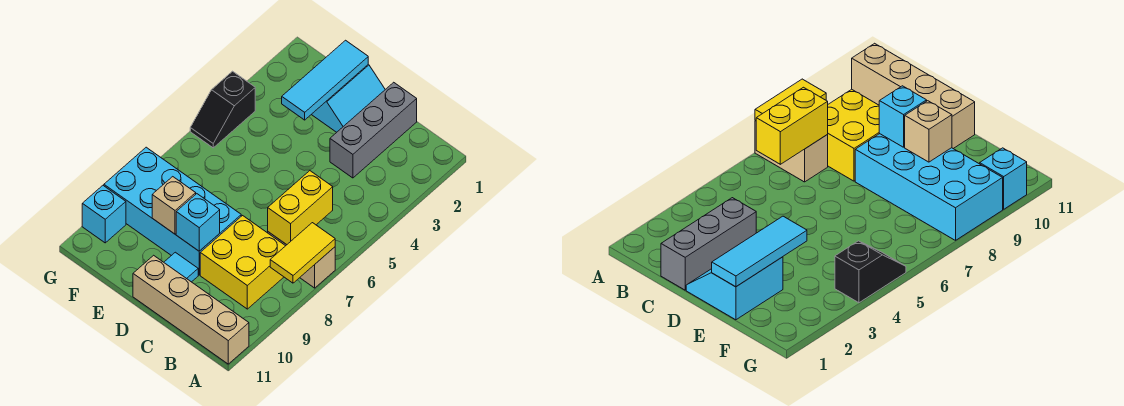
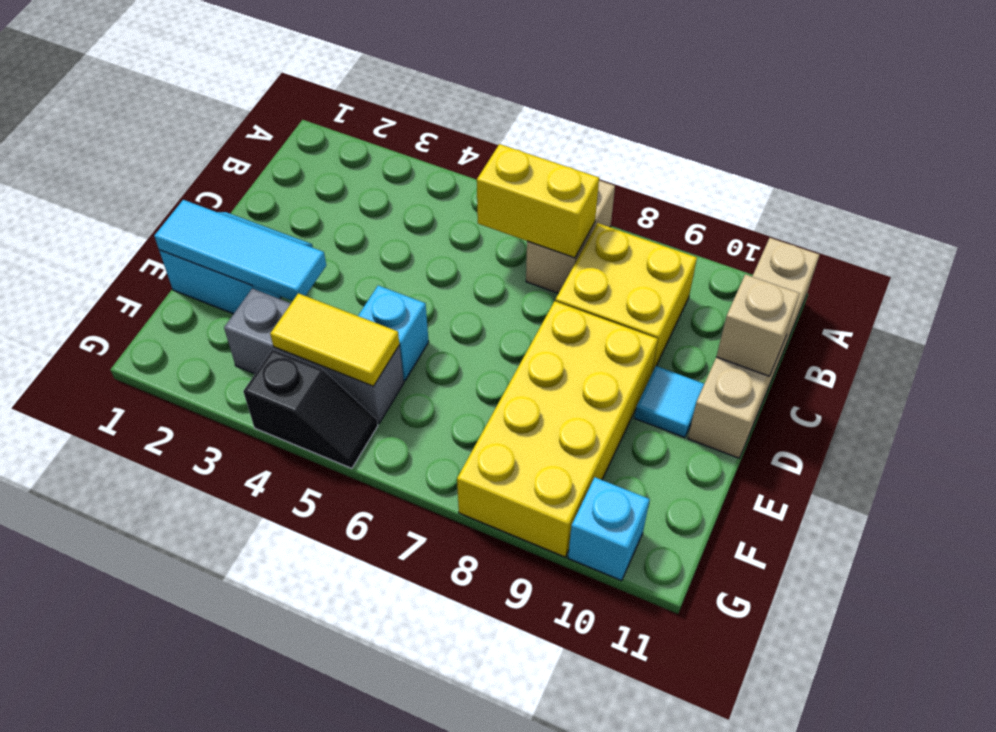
yellow 1x2 tile [270,223,335,283] -> yellow 1x2 tile moved to [270,293,399,386]
grey 1x3 brick [330,82,417,178] -> grey 1x3 brick moved to [224,288,404,424]
cyan 2x4 brick [104,147,241,275] -> yellow 2x4 brick [457,301,658,557]
cyan 1x1 brick [176,194,220,251] -> cyan 1x1 brick moved to [358,286,429,381]
tan 1x1 brick [152,177,196,234] -> tan 1x1 brick moved to [716,274,800,376]

